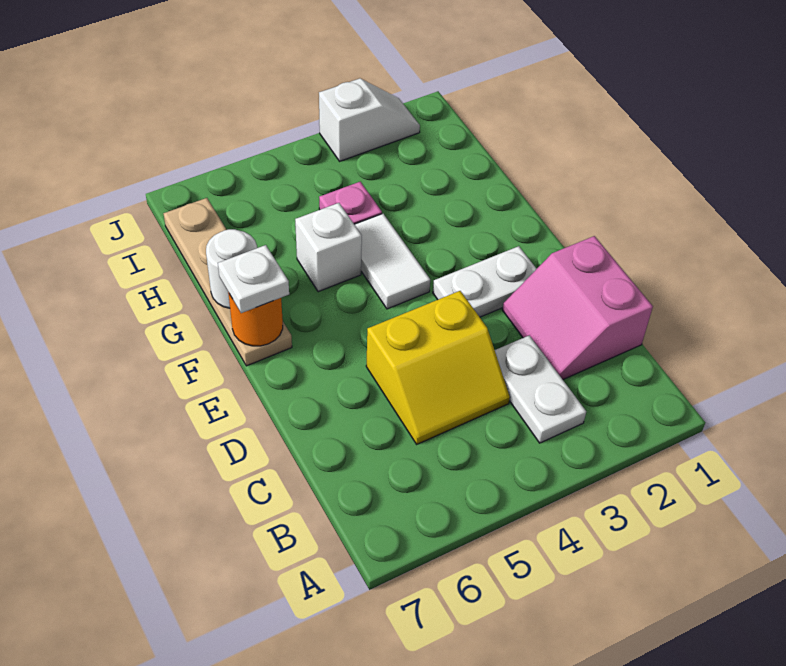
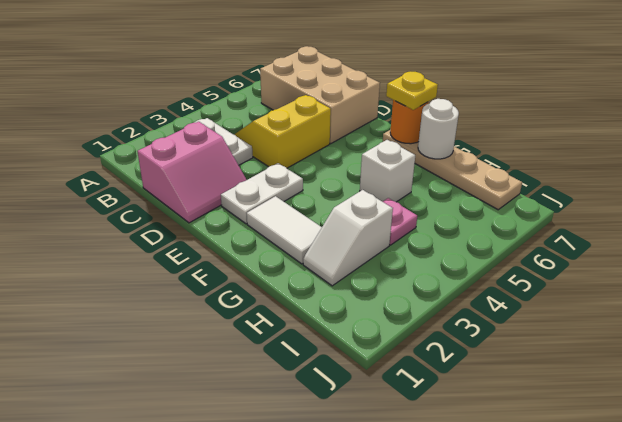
none -> tan 2x3 brick [260,46,380,144]
pink 2x2 slope [502,236,653,380] -> pink 2x2 slope turned to [137,122,247,223]
white 1x2 tile [354,214,430,309] -> white 1x2 tile moved to [247,196,322,264]
white 1x1 plate [218,245,289,313] -> yellow 1x1 plate [386,72,438,110]
white 1x2 slope [319,79,420,161] -> white 1x2 slope moved to [303,190,393,286]

